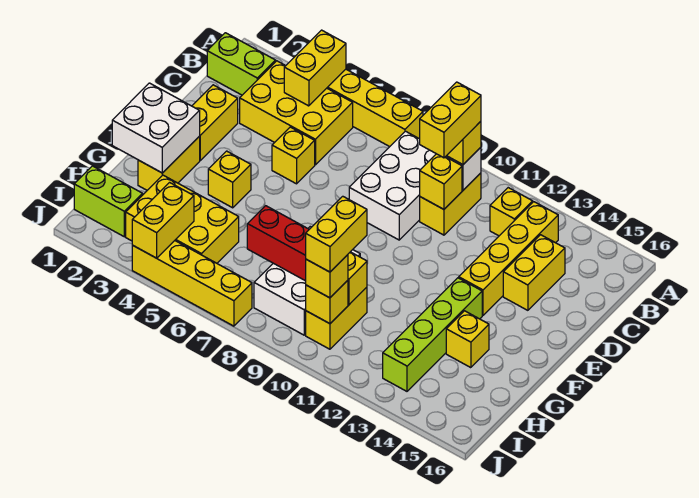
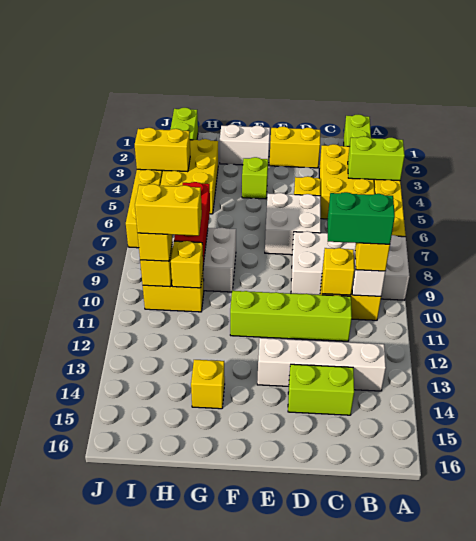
yellow 1x2 brick [284,30,346,106] -> lime 1x2 brick [348,136,405,181]
white 2x3 brick [349,131,436,240] -> white 2x4 brick [291,231,409,300]
yellow 1x2 brick [420,82,481,158] -> green 1x2 brick [327,192,395,244]
yellow 1x1 brick [490,188,533,236] -> none
yellow 1x4 brick [459,202,558,315] -> white 1x4 brick [257,338,386,391]
yellow 1x2 brick [503,235,565,310] -> lime 1x2 brick [288,364,354,415]
white 2x2 brick [112,83,200,173] -> white 2x2 brick moved to [265,193,321,255]
yellow 1x2 brick [138,137,200,190] -> white 1x2 brick [220,124,270,165]
yellow 1x1 brick [208,151,251,208] -> lime 1x1 brick [242,157,268,199]
lime 1x4 brick [383,278,482,391] -> lime 1x4 brick moved to [230,290,352,341]

